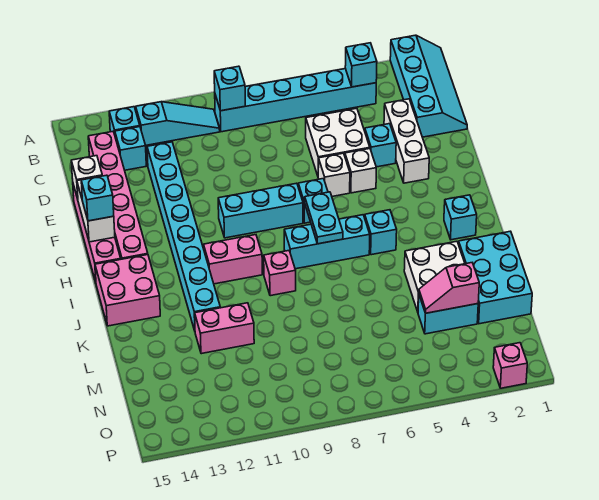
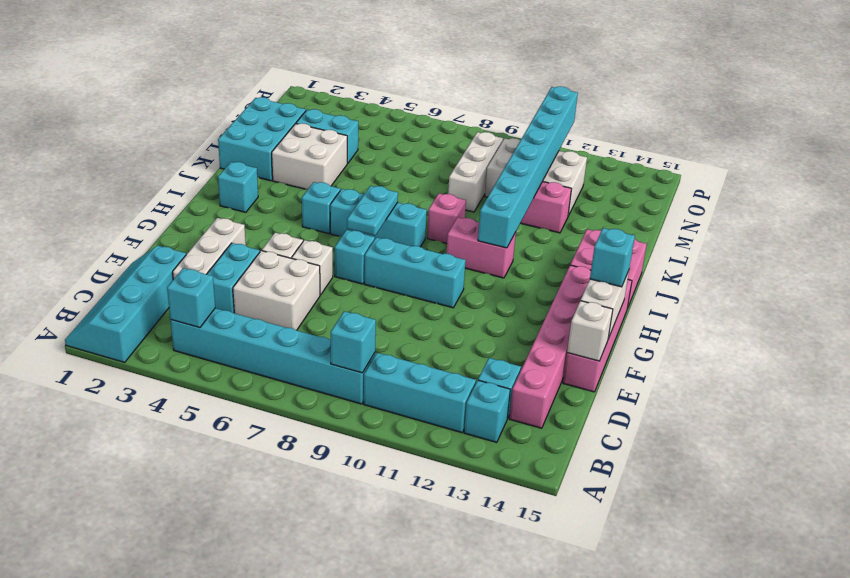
cyan 1x3 slope [136,102,220,145] -> cyan 1x3 brick [364,353,476,433]
cyan 1x8 brick [147,142,220,331] -> cyan 1x8 brick moved to [478,86,578,248]
cyan 1x1 brick [365,124,396,167] -> cyan 1x2 brick [207,243,260,313]
none -> white 1x3 brick [448,132,503,212]
pink 1x2 slope [419,263,479,313] -> none
none -> white 2x3 brick [485,138,587,216]
pink 1x1 brick [493,343,527,388] -> none

